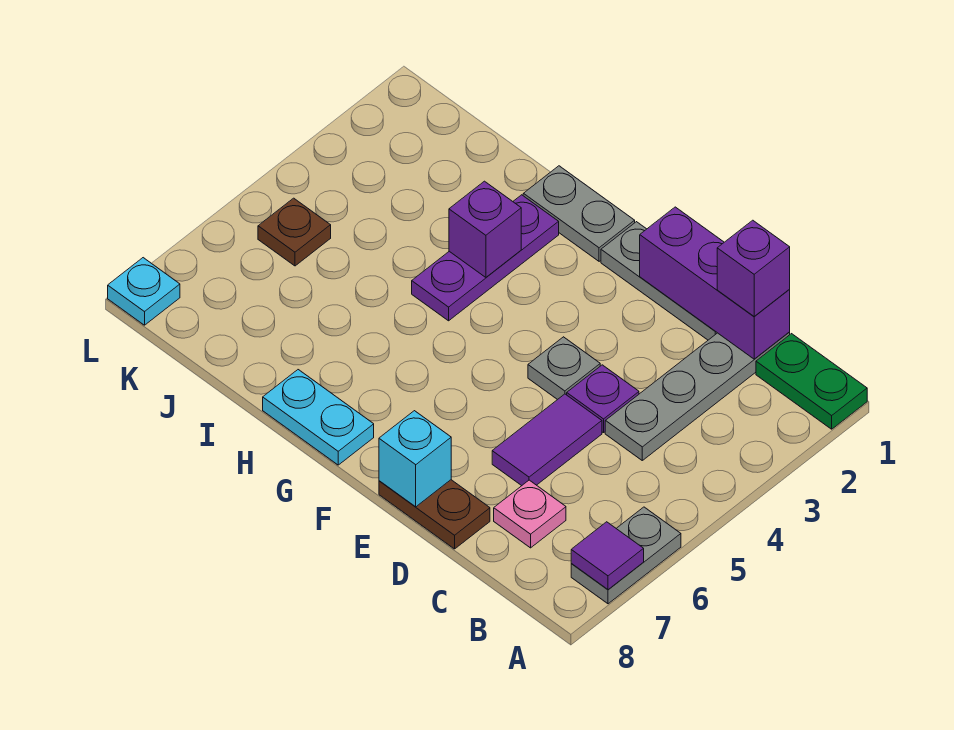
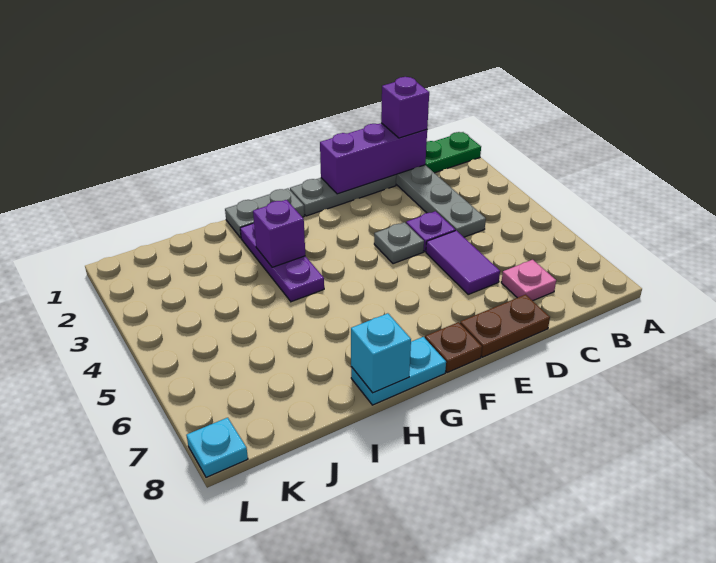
grey 1x2 plate [571,507,681,604] -> none
purple 1x1 tile [571,522,644,590] -> none
cyan 1x1 brick [379,411,451,507] -> cyan 1x1 brick moved to [351,313,411,393]
brown 1x1 plate [258,198,331,266] -> brown 1x1 plate moved to [425,322,482,373]

